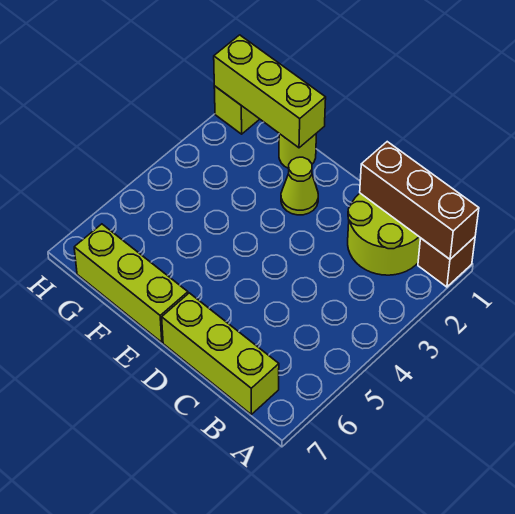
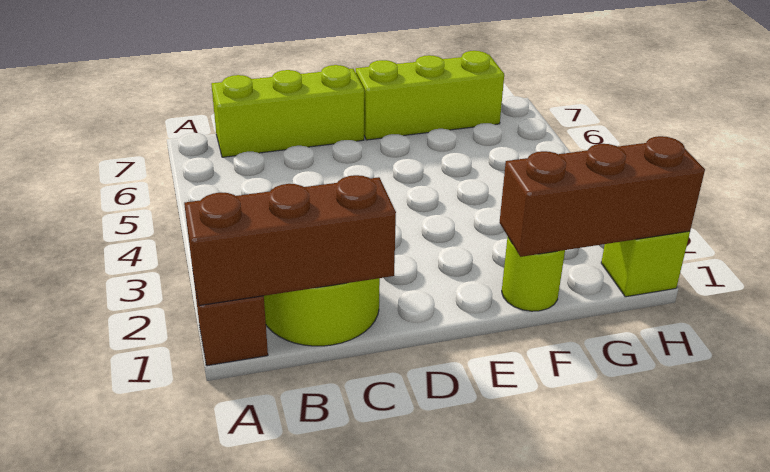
lime 1x1 cone [281,157,318,215] -> none
lime 1x3 brick [214,35,326,148] -> brown 1x3 brick [500,136,705,257]

